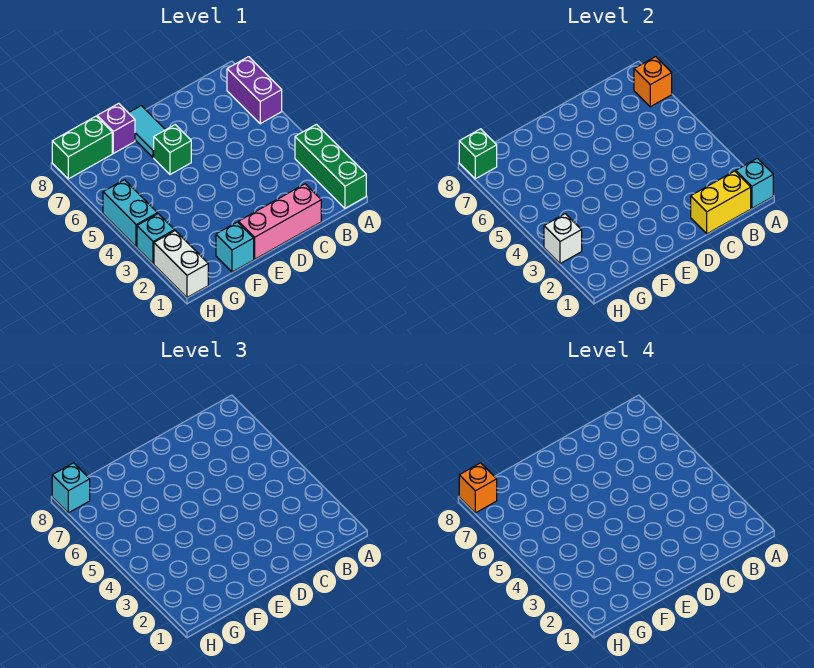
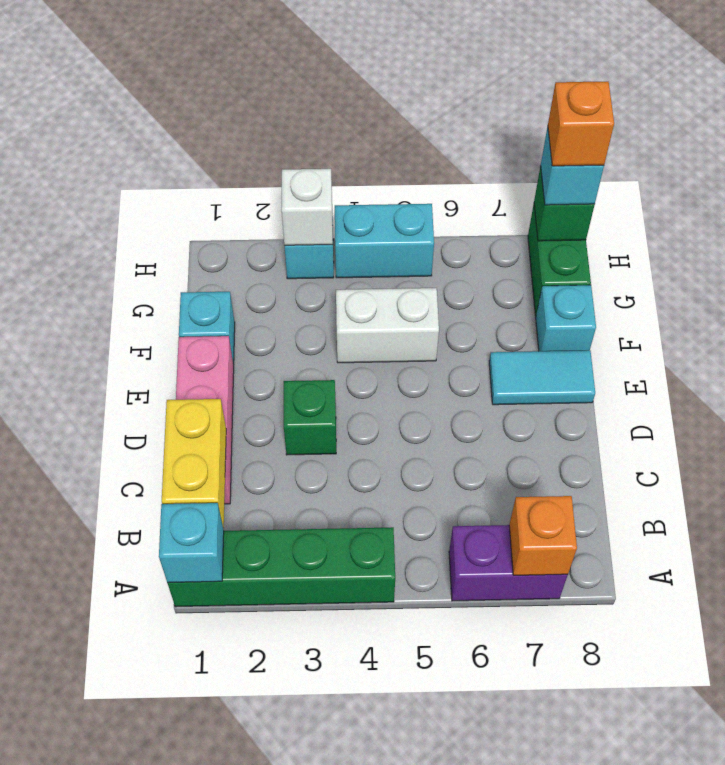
green 1x3 brick [295,124,366,208] -> green 1x4 brick [168,527,395,607]
green 1x1 brick [154,125,191,174] -> green 1x1 brick moved to [284,380,336,455]
purple 1x1 brick [97,103,135,153] -> cyan 1x1 brick [536,285,596,351]
white 1x2 brick [154,231,208,297] -> white 1x2 brick moved to [336,288,439,363]

